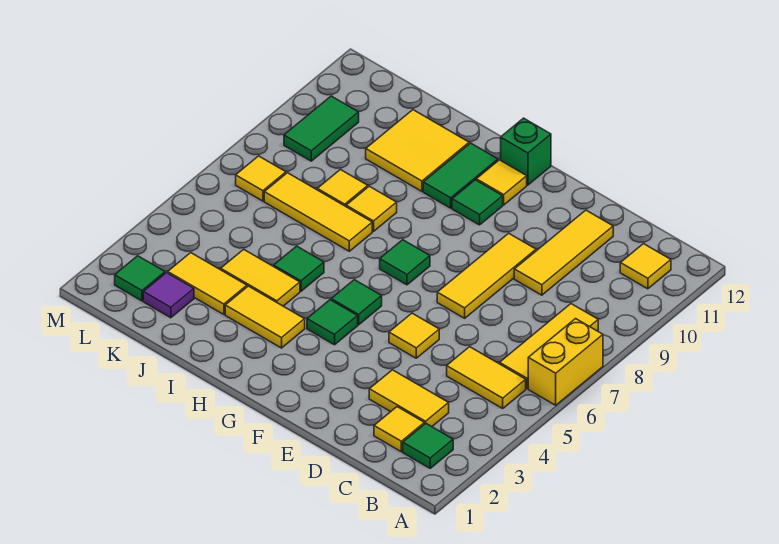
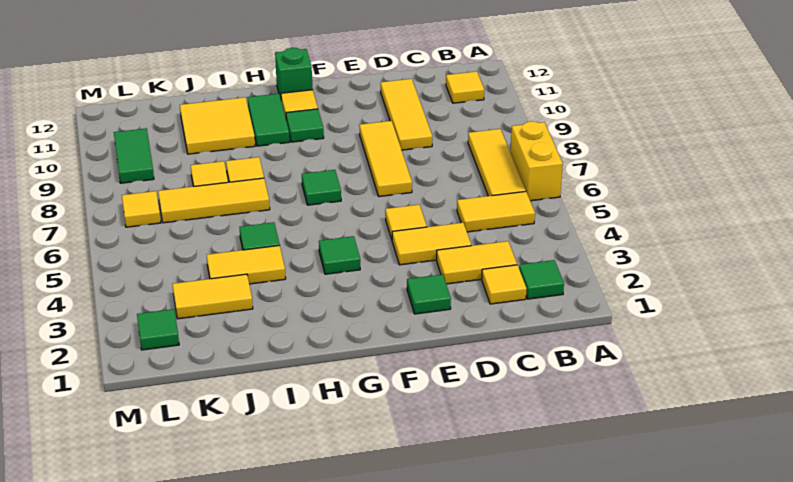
green 1x1 tile [331,280,382,325] -> green 1x1 tile moved to [407,274,451,314]
yellow 1x2 tile [225,286,305,348] -> yellow 1x2 tile moved to [392,223,471,265]
purple 1x1 tile [143,273,194,318] -> none

